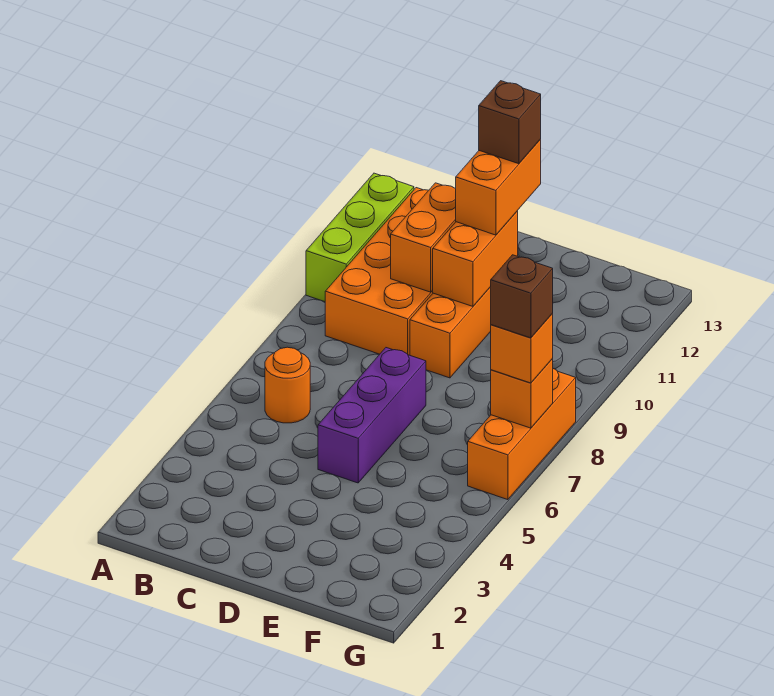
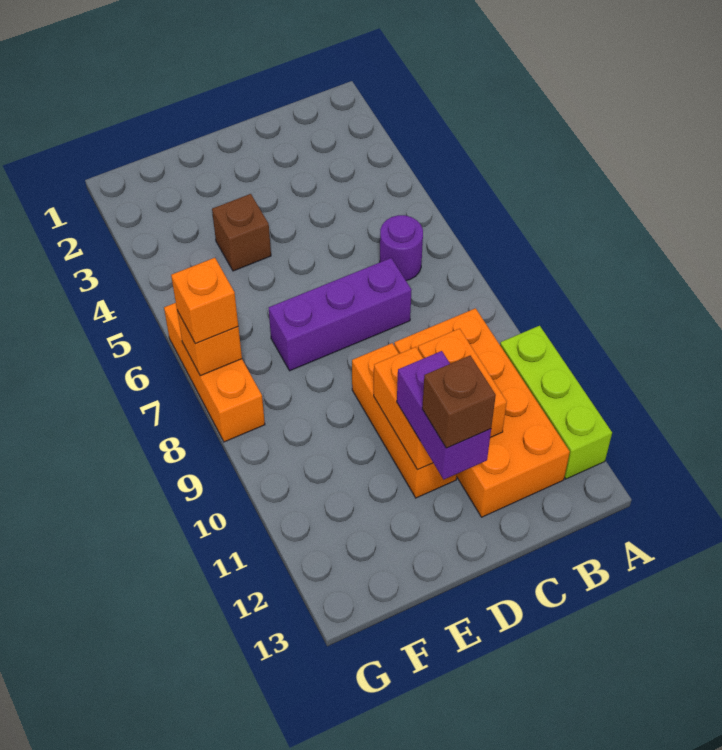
orange 1x1 round brick [265,347,310,423] -> purple 1x1 round brick [380,215,423,281]
purple 1x3 brick [318,348,426,483] -> purple 1x3 brick turned to [269,258,411,371]
orange 1x2 brick [456,140,541,235] -> purple 1x2 brick [397,351,491,479]
brown 1x1 brick [491,255,553,338] -> brown 1x1 brick moved to [212,194,271,271]

